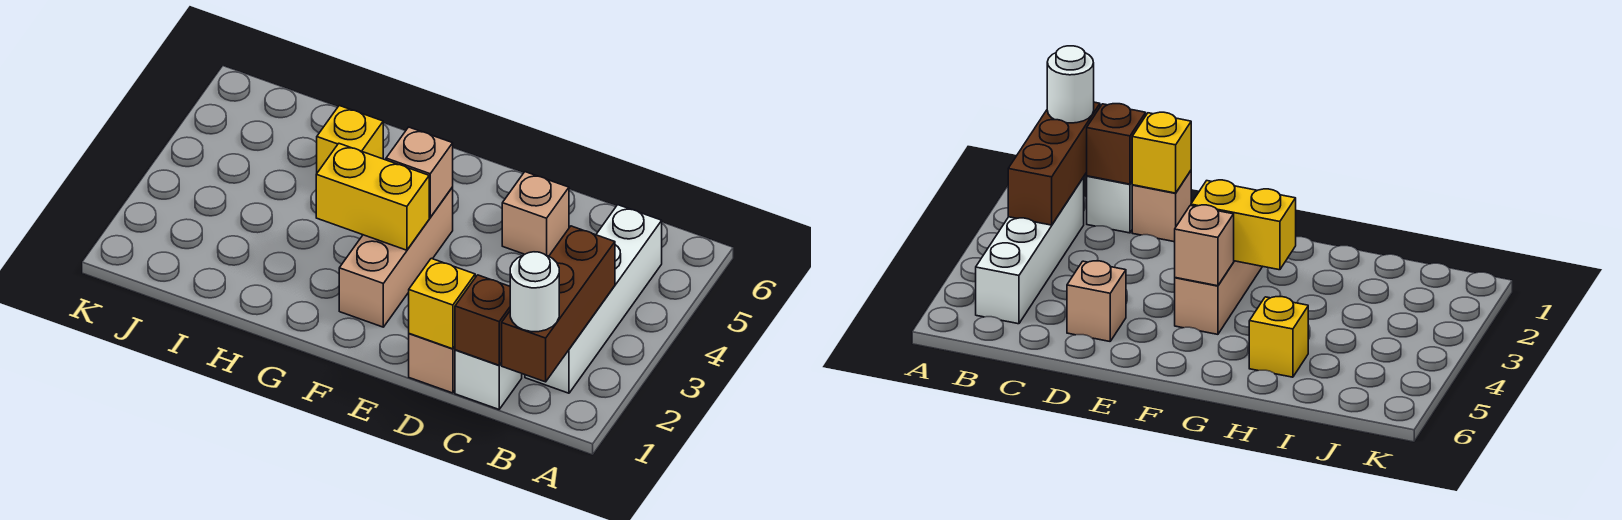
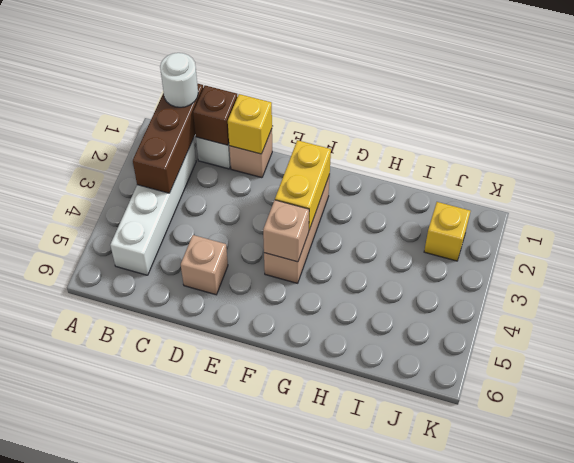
yellow 1x2 brick [316,144,429,250] -> yellow 1x2 brick turned to [275,140,331,230]
yellow 1x1 brick [317,106,383,173] -> yellow 1x1 brick moved to [424,202,470,261]

